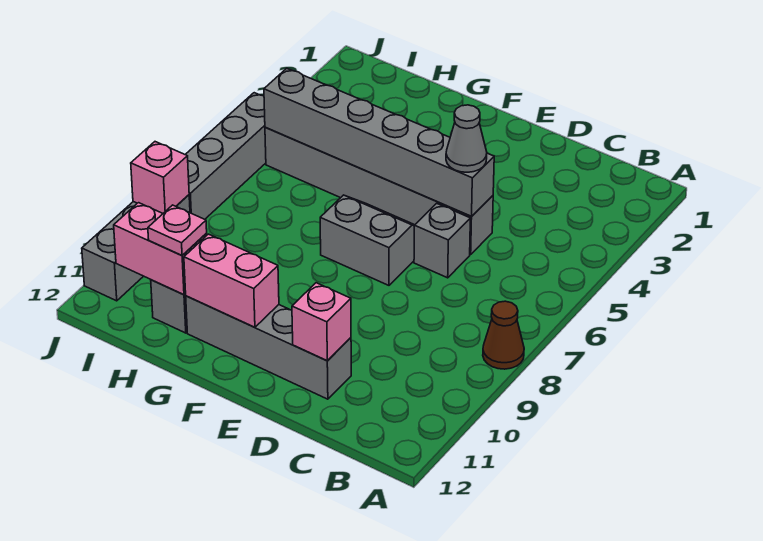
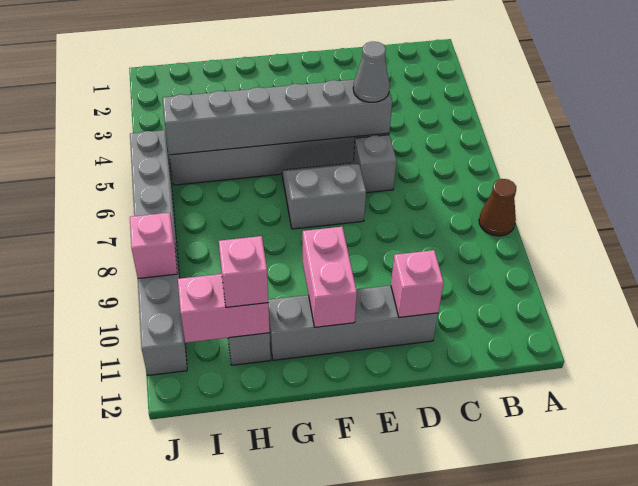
pink 1x2 brick [184,234,279,327] -> pink 1x2 brick turned to [303,227,357,327]
pink 1x1 plate [148,205,207,255] -> pink 1x1 brick [219,236,268,307]

